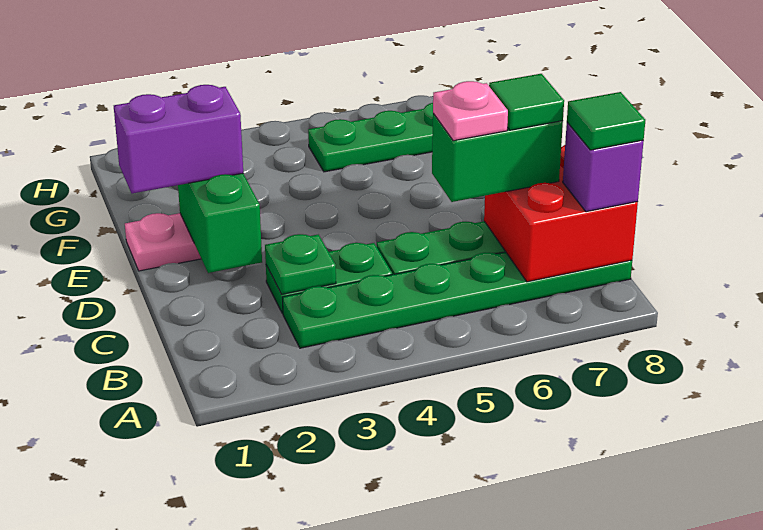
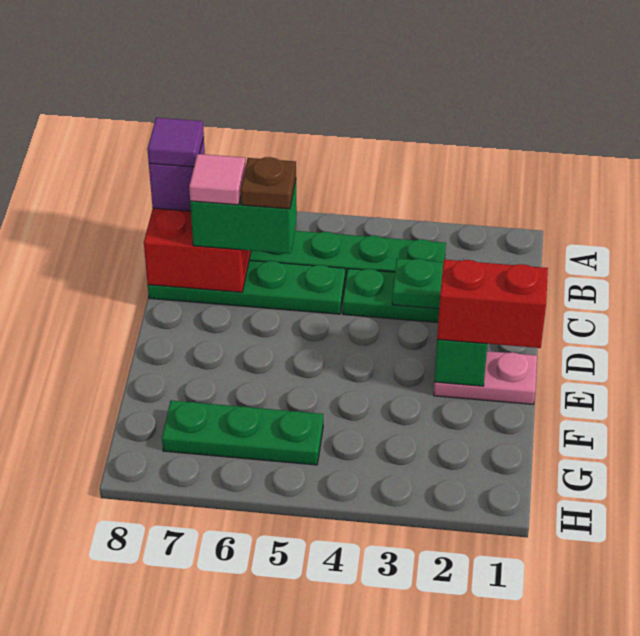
green 1x1 tile [567,92,645,150] -> purple 1x1 tile [147,118,204,167]
pink 1x1 plate [433,81,508,141] -> brown 1x1 plate [241,157,296,209]
green 1x1 tile [489,74,564,130] -> pink 1x1 tile [189,154,246,205]
purple 1x2 brick [114,85,243,193] -> red 1x2 brick [437,259,548,348]

